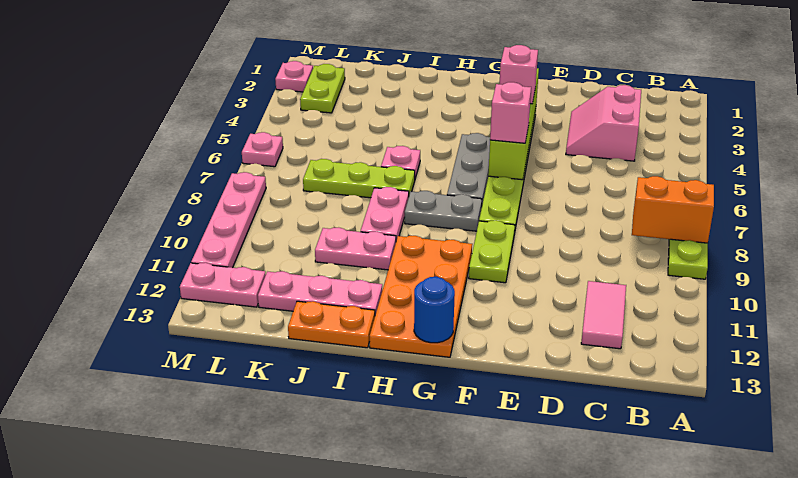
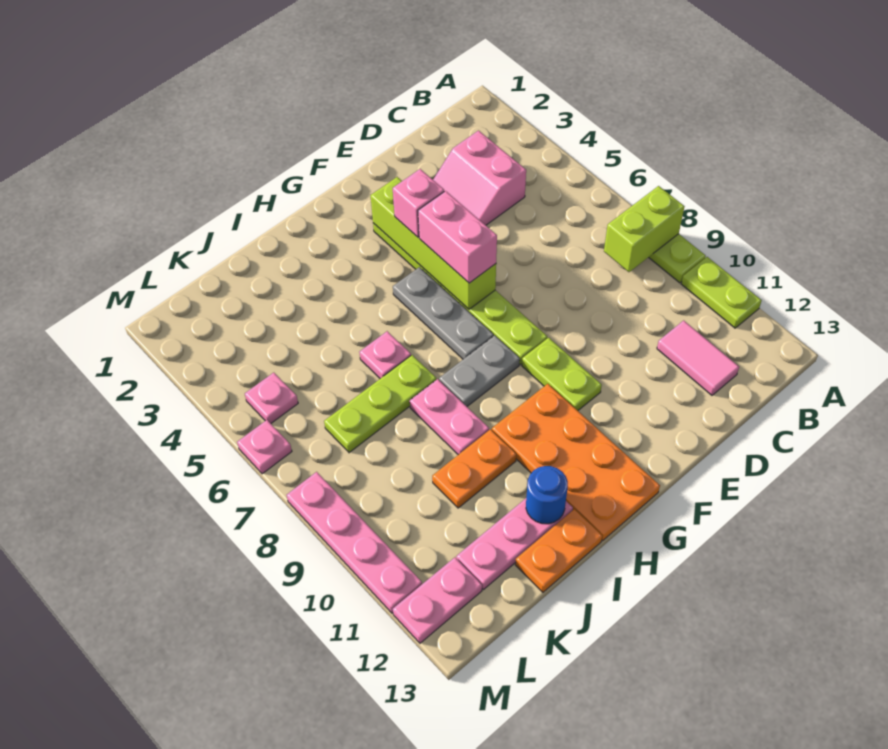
orange 1x2 brick [632,176,714,243] -> lime 1x2 brick [604,186,685,272]
pink 1x1 brick [490,82,531,143] -> pink 1x2 brick [418,191,497,283]
blue 1x1 round brick [414,277,455,343] -> blue 1x1 round brick moved to [526,466,568,524]
pink 1x2 plate [315,227,396,270] -> orange 1x2 plate [432,429,516,508]
lime 1x2 plate [300,64,345,113] -> lime 1x2 plate moved to [681,257,762,328]
pink 1x1 plate [275,61,313,92] -> pink 1x1 plate moved to [245,373,298,423]

